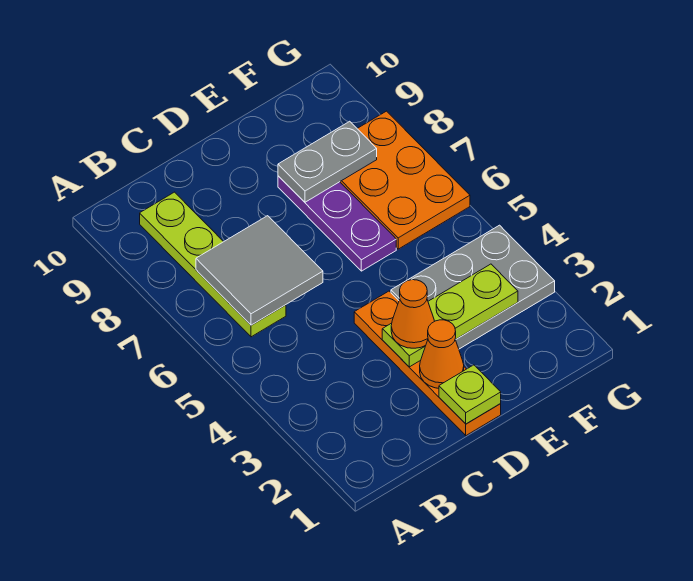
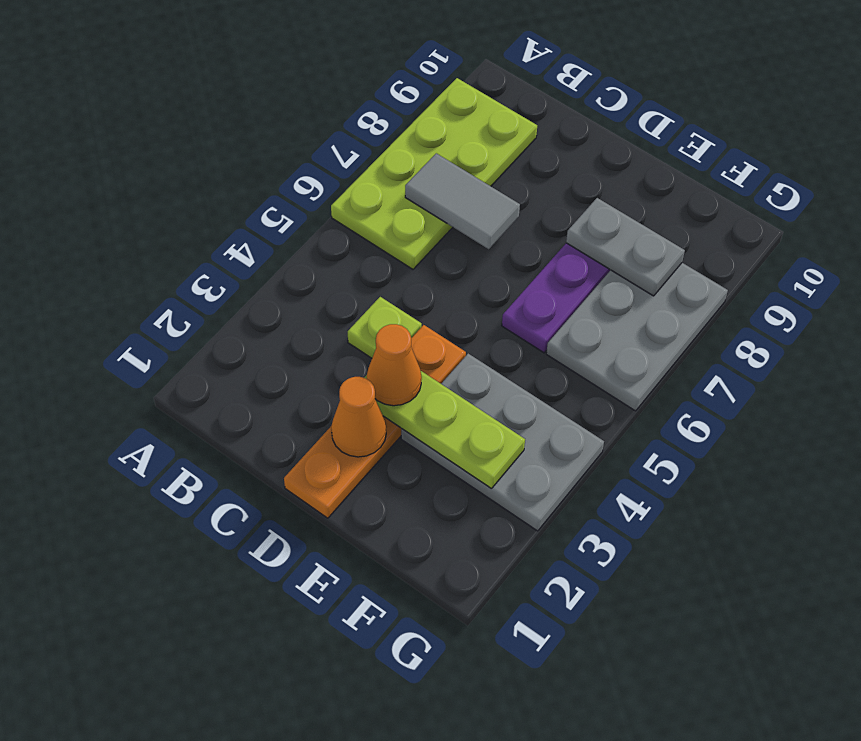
lime 1x4 plate [140,192,286,337] -> lime 2x4 plate [331,78,537,269]
grey 2x2 tile [196,216,323,325] -> grey 1x2 tile [405,153,520,249]
lime 1x1 plate [439,365,501,424] -> lime 1x1 plate moved to [348,297,422,358]
orange 2x3 plate [340,111,470,249] -> grey 2x3 plate [546,263,728,411]

